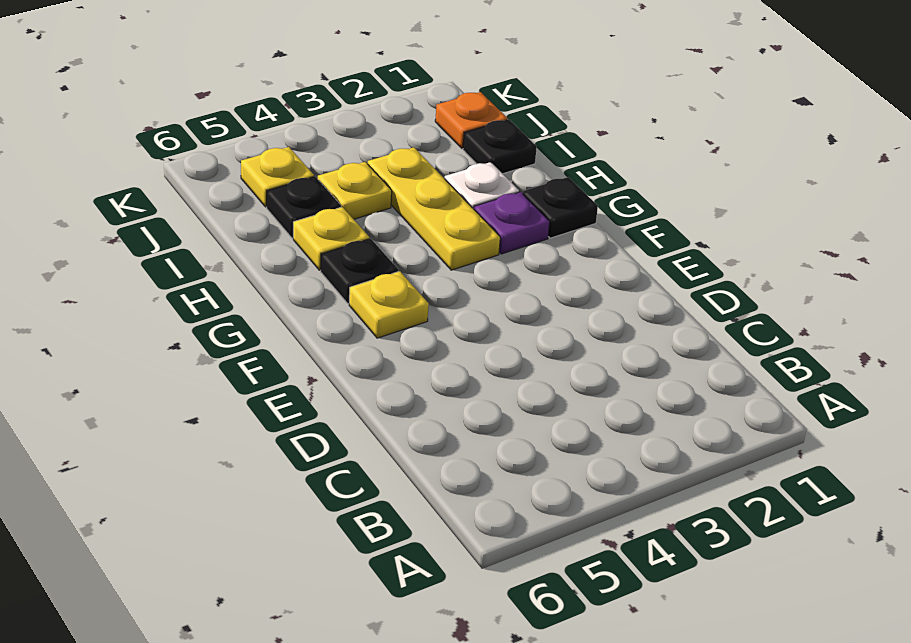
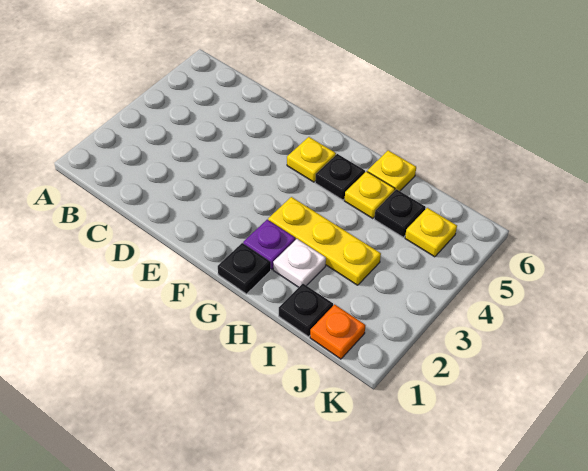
yellow 1x1 plate [318,162,392,219] -> yellow 1x1 plate moved to [367,150,416,191]

